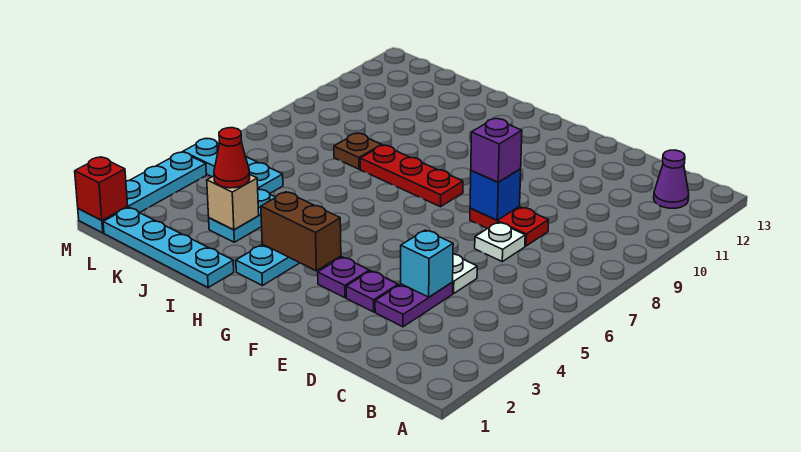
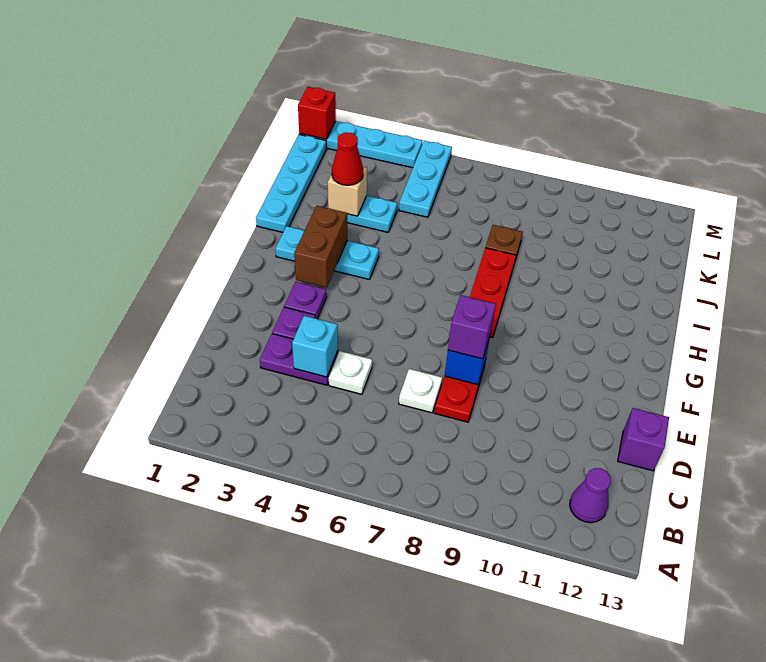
none -> purple 1x1 brick [618,408,669,471]

